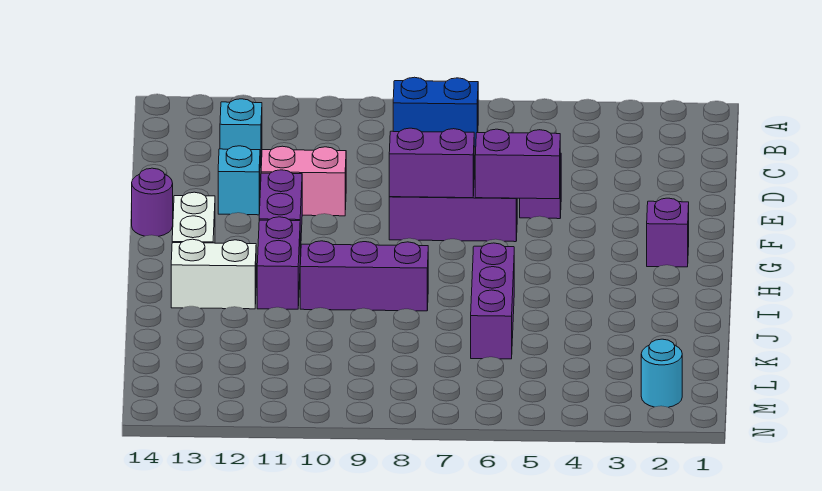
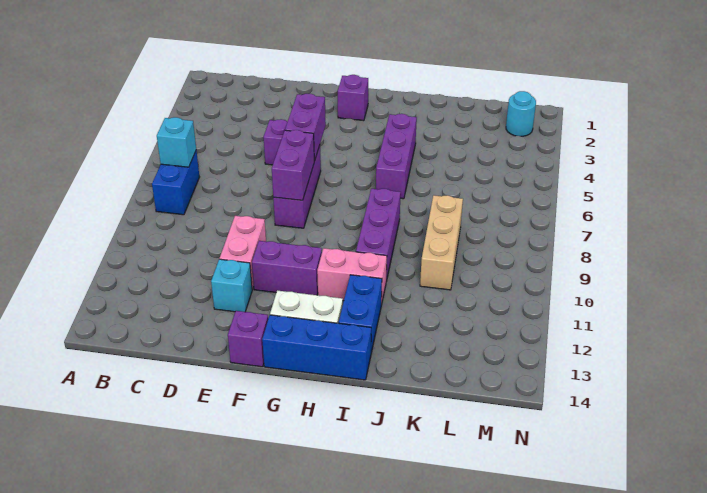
cyan 1x1 brick [220,99,262,168] -> cyan 1x1 brick moved to [157,117,196,167]
purple 1x1 round brick [132,168,173,236] -> purple 1x1 brick [228,311,268,367]
none -> blue 1x3 brick [262,315,371,380]
purple 1x2 brick [257,217,300,309] -> pink 1x2 brick [317,248,387,305]
purple 1x3 brick [471,243,514,359] -> purple 1x3 brick turned to [376,114,417,199]
white 1x2 brick [171,239,256,309] -> blue 1x2 brick [339,275,382,353]
none -> tan 1x3 brick [420,195,463,290]

